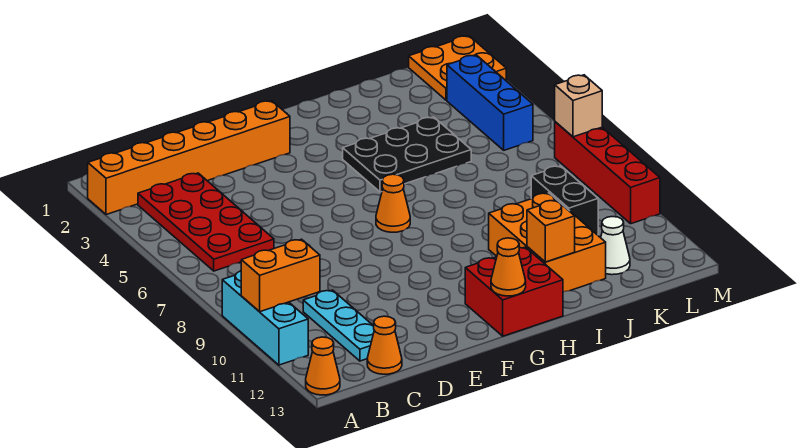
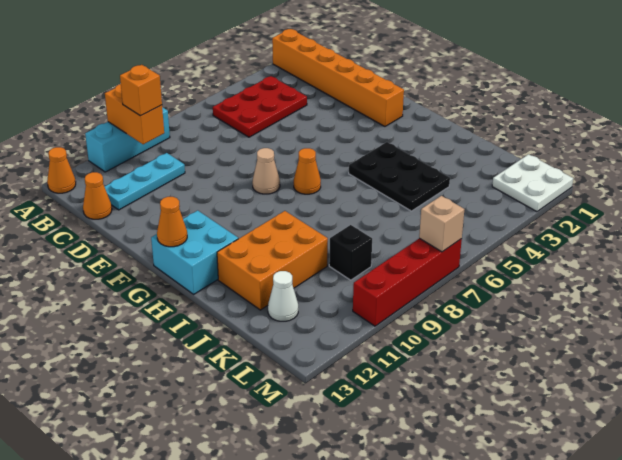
red 2x4 plate [138,173,274,271] -> red 2x3 plate [213,76,307,137]
none -> tan 1x1 cone [252,148,280,194]
red 2x2 brick [465,247,563,336] -> cyan 2x2 brick [151,210,238,294]
orange 1x1 brick [527,200,575,262] -> orange 1x1 brick moved to [120,65,162,116]
black 1x2 brick [531,166,598,235] -> black 1x1 brick [329,225,372,280]
orange 2x2 plate [409,36,506,100] -> white 2x2 plate [492,154,573,212]
blue 1x3 brick [447,55,533,150] -> none

